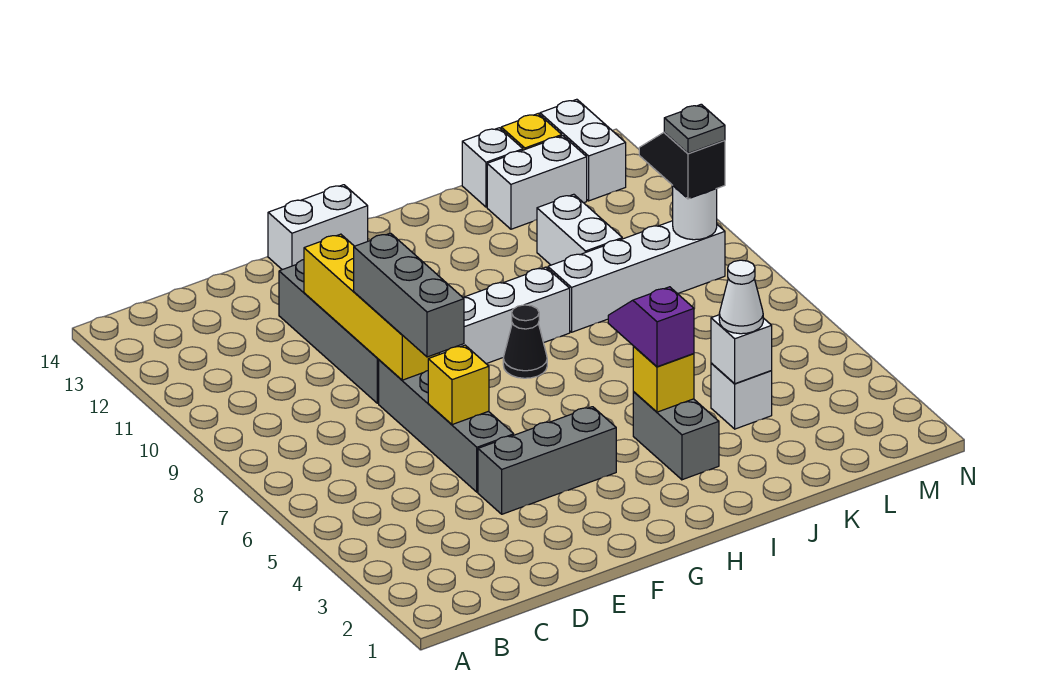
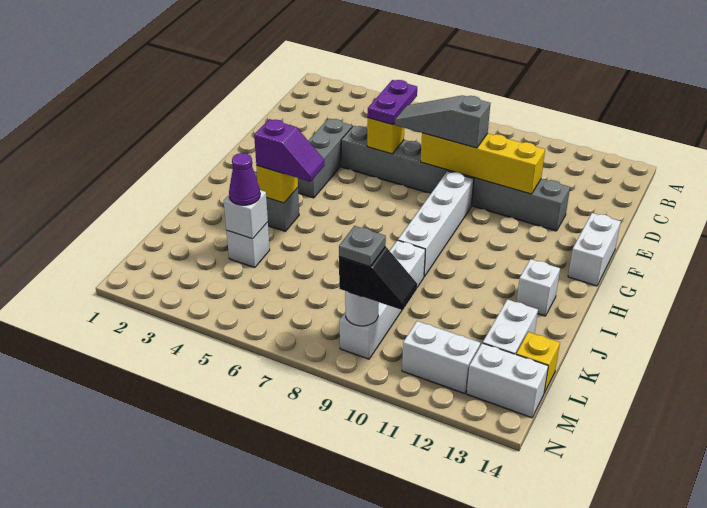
none -> purple 1x2 plate [368,80,417,125]
grey 1x3 brick [354,233,464,357] -> grey 1x3 slope [394,95,491,148]
black 1x1 cone [503,305,547,378] -> none
white 1x1 cone [719,260,763,334] -> purple 1x1 cone [229,153,260,205]
white 1x2 brick [537,194,622,265] -> white 1x2 brick moved to [402,321,480,394]
white 1x1 brick [462,128,523,207] -> white 1x1 brick moved to [517,259,560,316]

